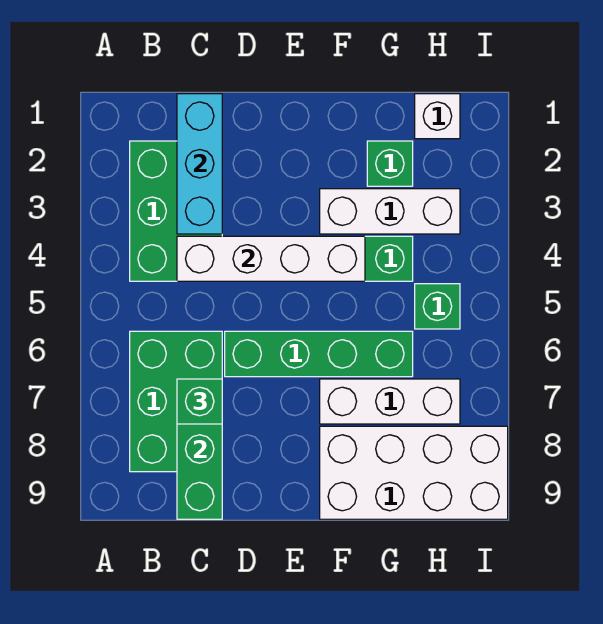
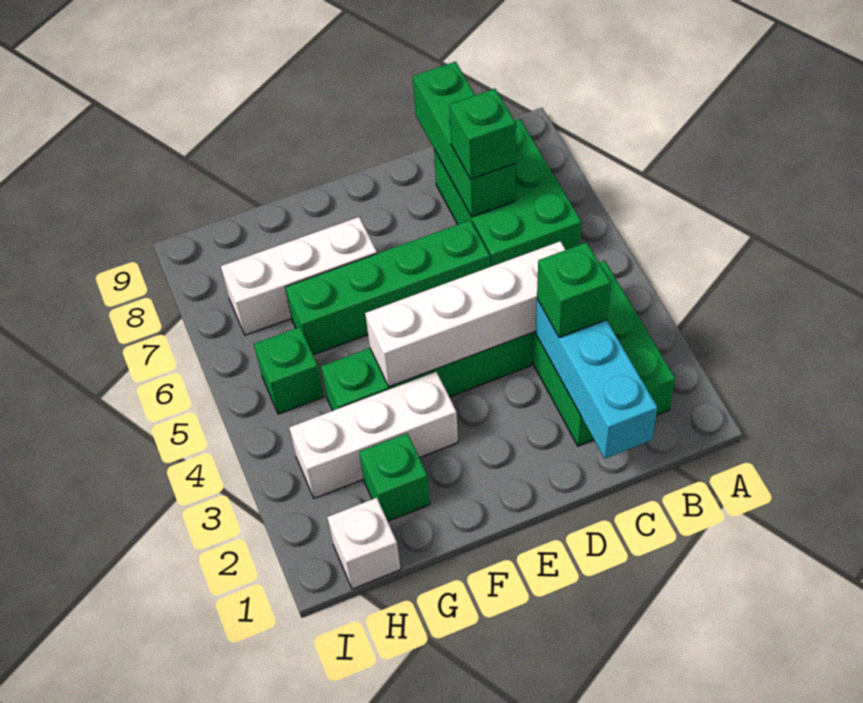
none -> green 1x1 brick [537,242,611,338]
white 2x4 brick [320,426,508,519] -> none

